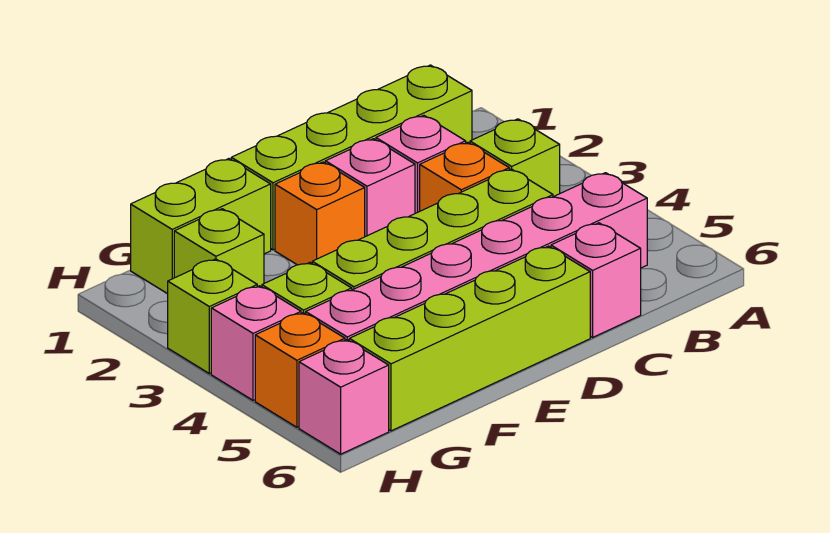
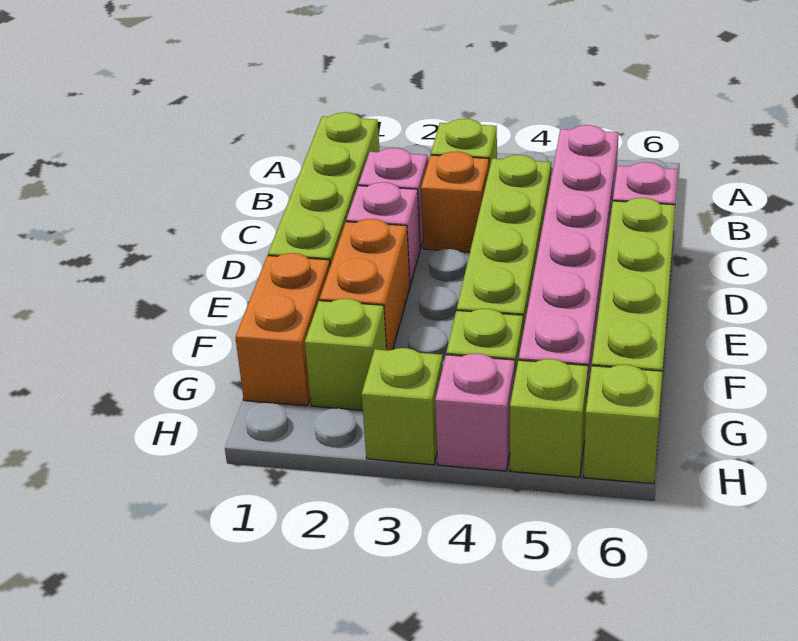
orange 1x1 brick [275,162,365,265] -> orange 1x2 brick [320,219,410,350]
lime 1x2 brick [131,159,271,294] -> orange 1x2 brick [235,253,330,406]
orange 1x1 brick [255,313,345,427] -> lime 1x1 brick [510,359,588,477]
pink 1x1 brick [299,340,389,454] -> lime 1x1 brick [584,365,662,484]

